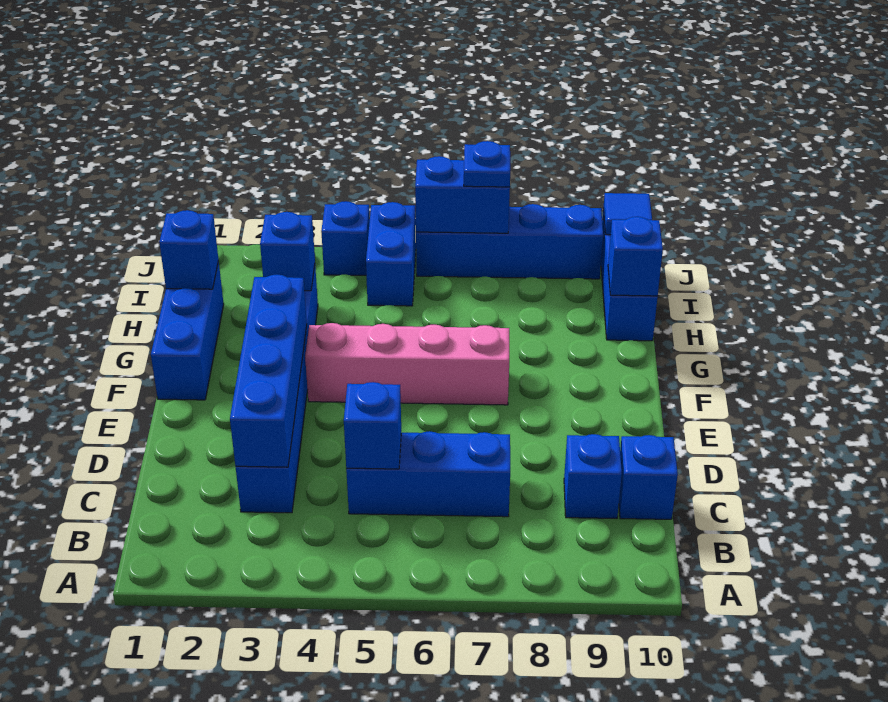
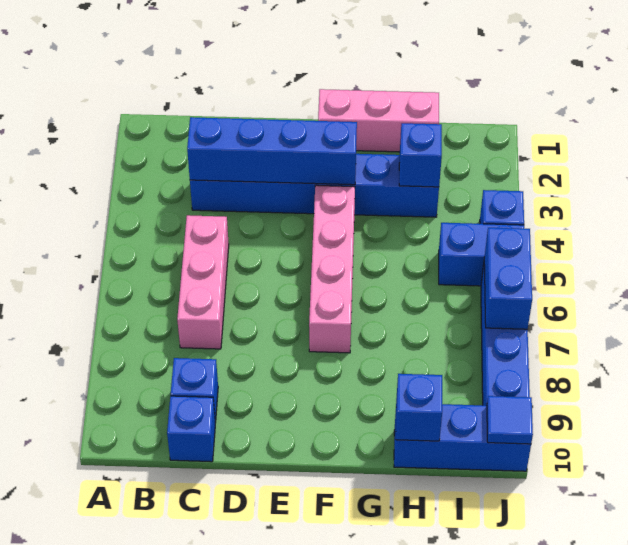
blue 1x3 brick [346,431,510,517] -> pink 1x3 brick [177,215,229,349]
blue 1x1 brick [344,382,401,469] -> none
blue 1x3 brick [151,261,224,400] -> pink 1x3 brick [318,89,439,152]
blue 1x1 brick [159,210,219,289] -> none
blue 1x1 plate [464,141,510,187] -> none

